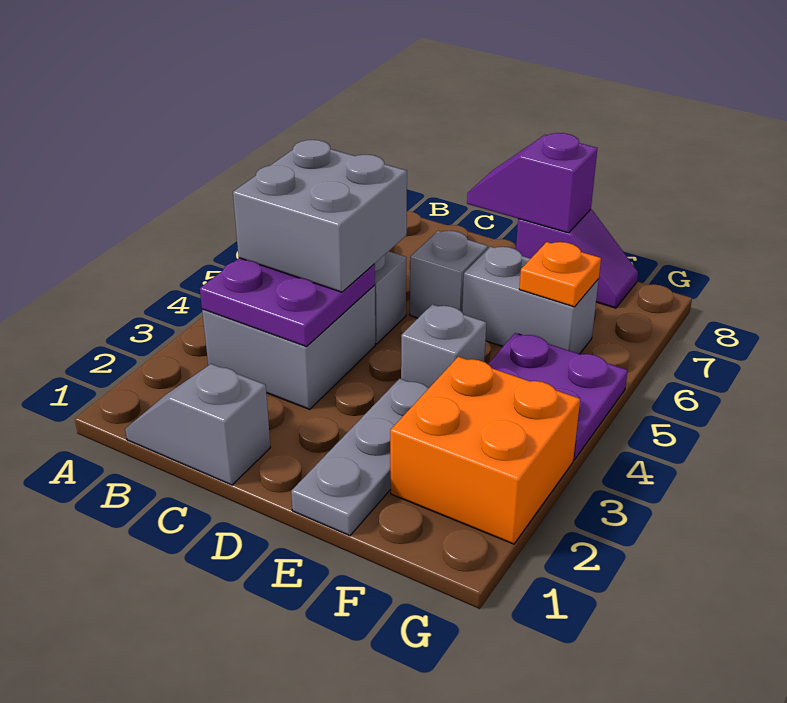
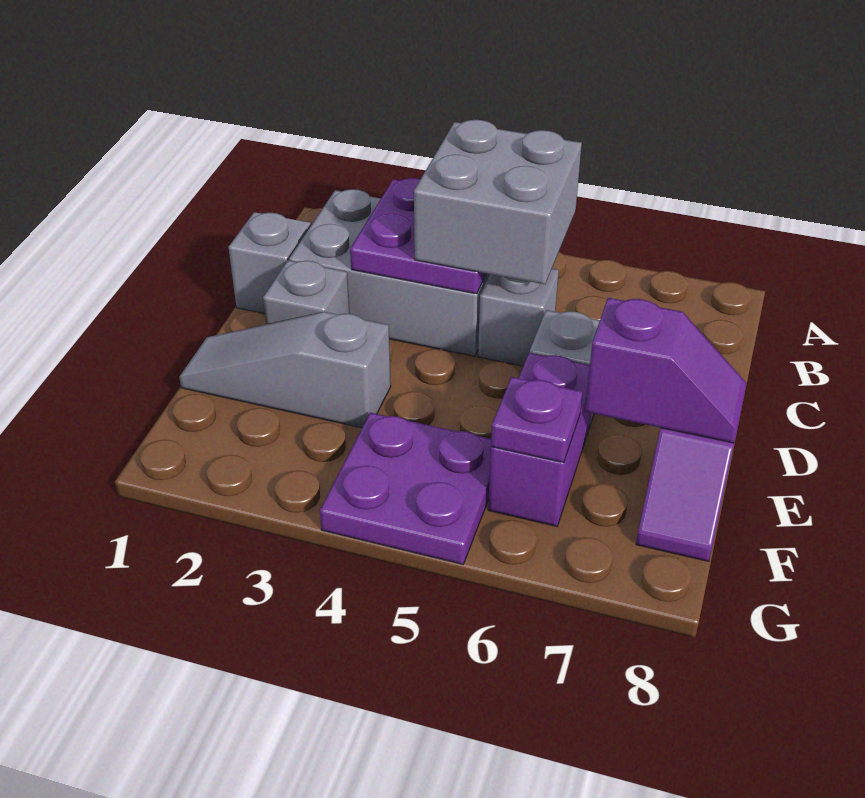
grey 2x2 brick [202,285,375,409] -> grey 2x3 brick [289,189,490,356]
purple 1x2 slope [467,133,597,233] -> purple 1x2 slope turned to [585,298,747,443]
grey 1x3 plate [291,379,429,536] -> grey 1x3 slope [179,312,391,428]
grey 1x1 brick [401,304,486,388] -> grey 1x1 brick moved to [263,260,350,324]
grey 1x2 brick [462,247,599,354] -> purple 1x2 brick [488,353,591,526]
orange 2x2 brick [390,357,580,544] -> none
orange 1x1 plate [519,242,601,307] -> purple 1x1 plate [491,377,583,463]

